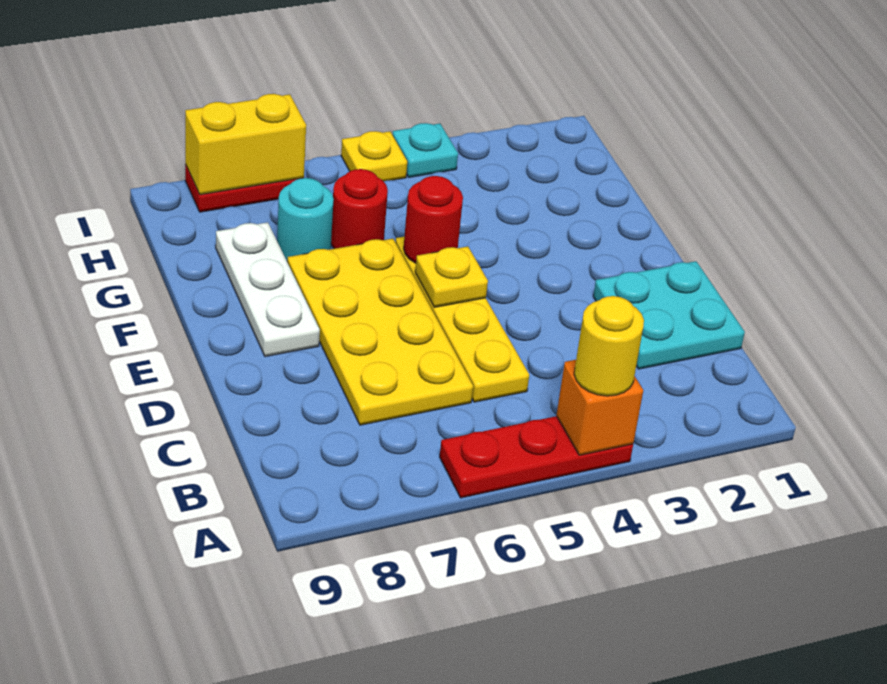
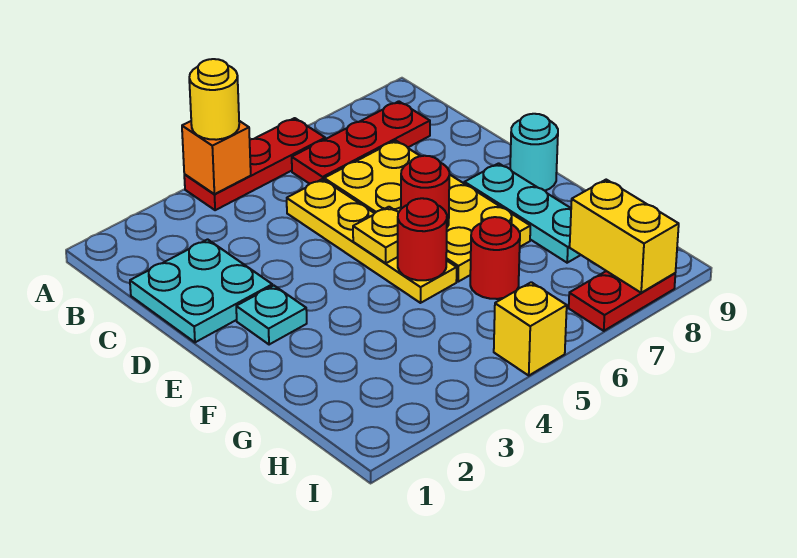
none -> red 1x3 plate [292,101,430,184]
none -> red 1x1 round brick [401,156,449,227]
white 1x3 plate [216,222,320,357] -> cyan 1x3 plate [464,163,580,263]
cyan 1x1 round brick [277,178,334,261] -> cyan 1x1 round brick moved to [510,114,558,191]
cyan 1x1 plate [392,123,458,177] -> cyan 1x1 plate moved to [236,286,307,345]
yellow 1x1 plate [341,131,407,181] -> yellow 1x1 brick [494,282,567,375]
yellow 1x2 brick [185,94,306,195] -> yellow 1x2 brick turned to [570,180,679,293]

